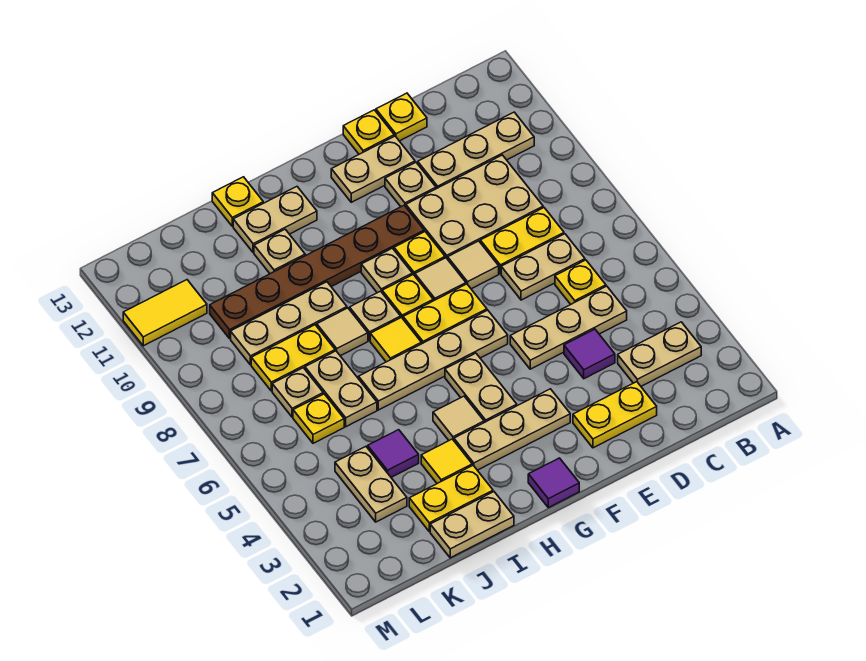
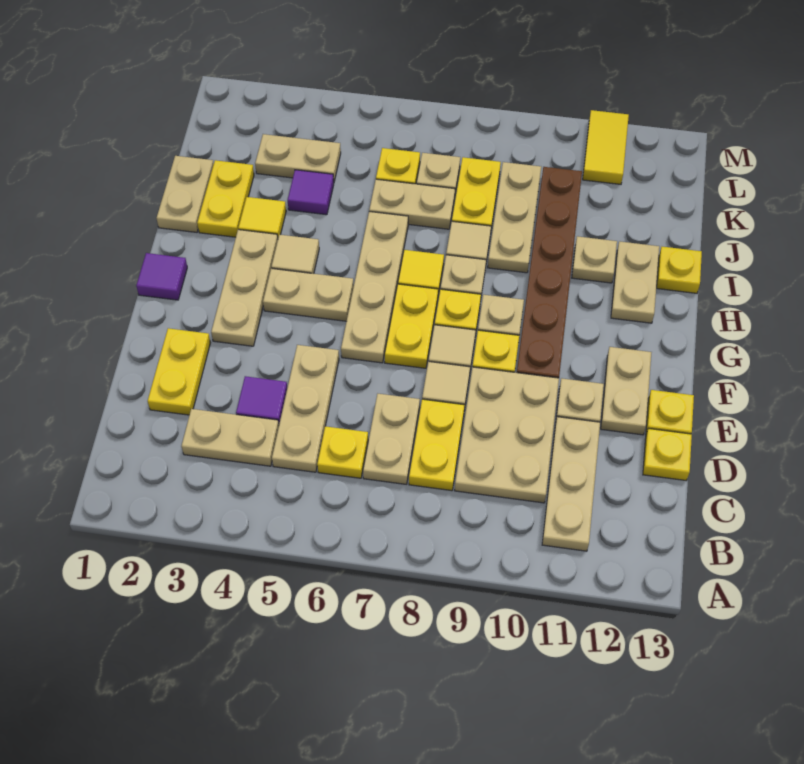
tan 1x2 plate [618,322,701,386] -> tan 1x2 plate turned to [181,409,279,466]

